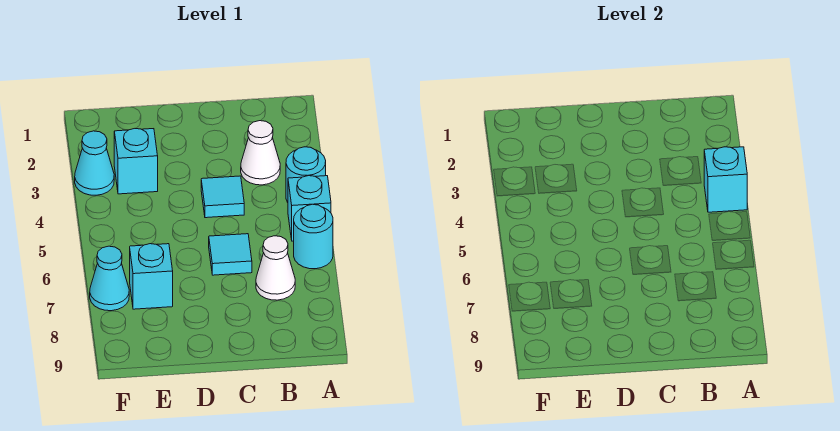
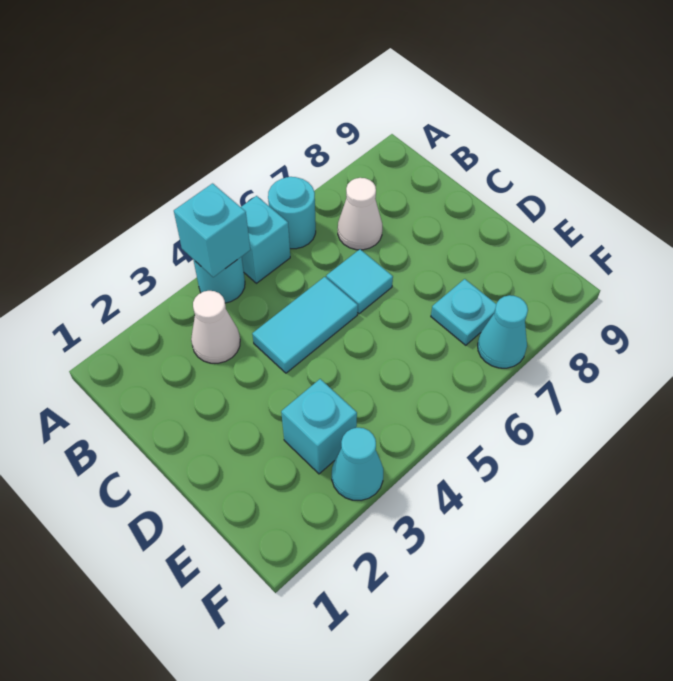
cyan 1x1 tile [201,176,244,218] -> cyan 1x2 tile [252,277,358,373]
cyan 1x1 brick [130,244,173,309] -> cyan 1x1 plate [431,279,496,345]

